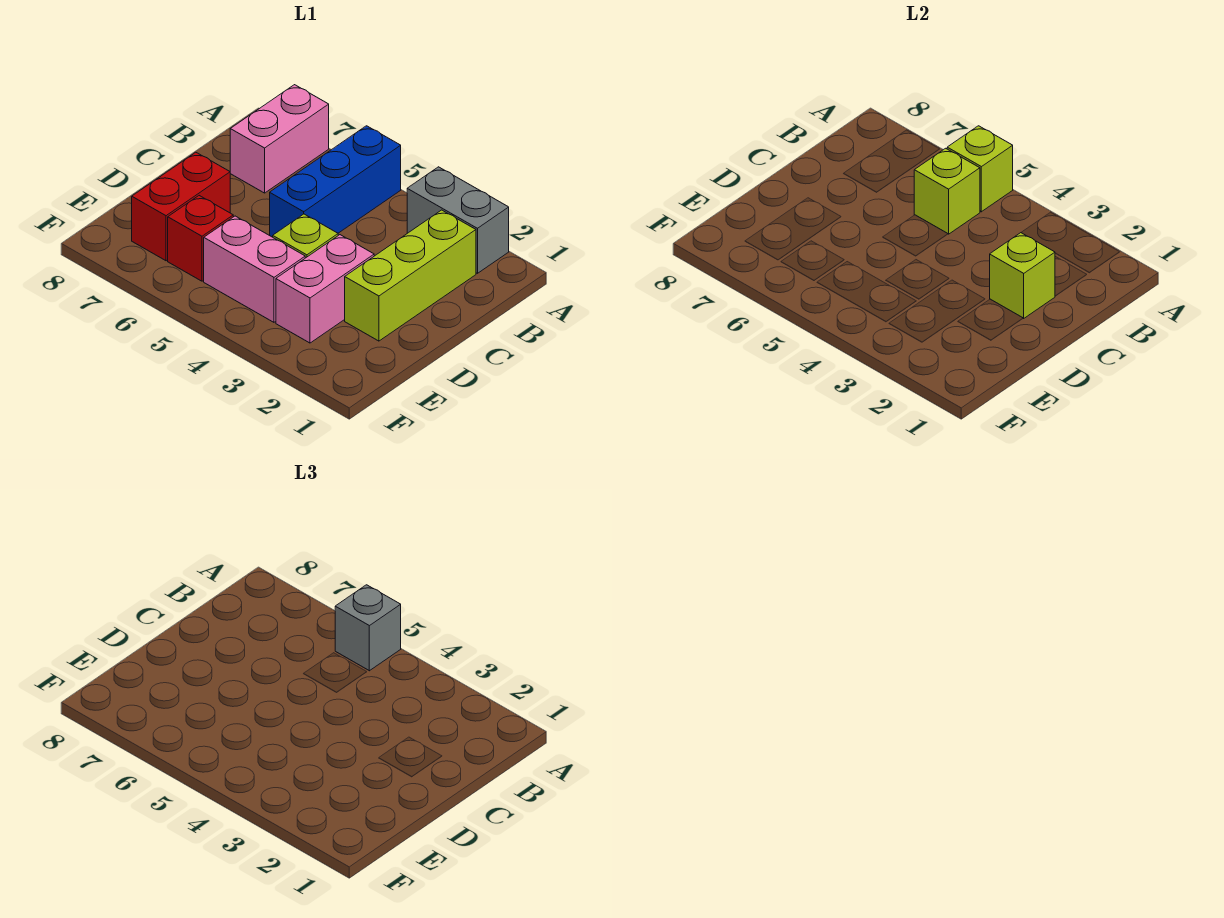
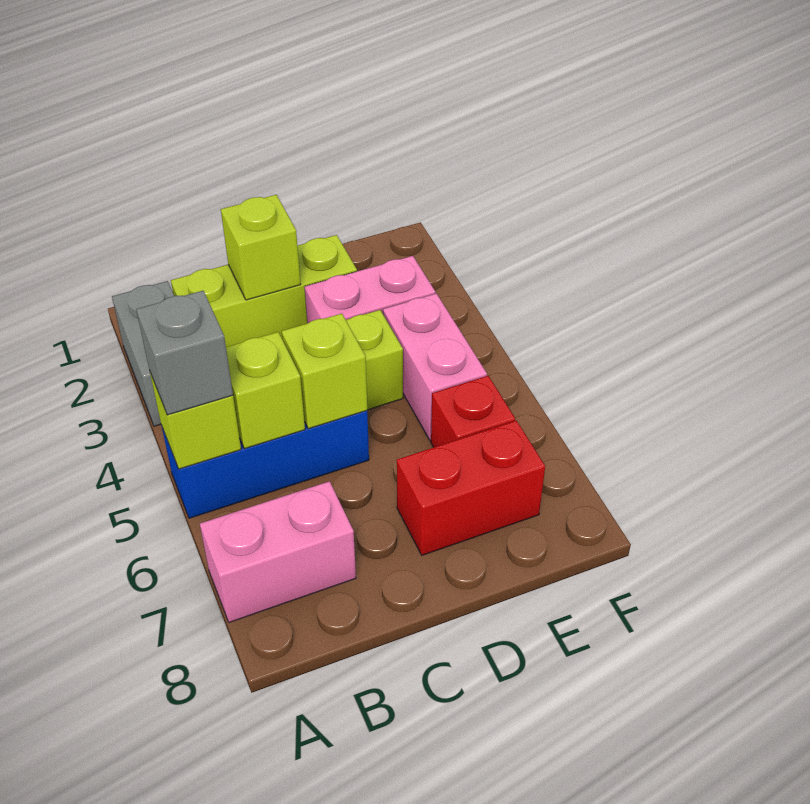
none -> lime 1x1 brick [282,314,367,429]

